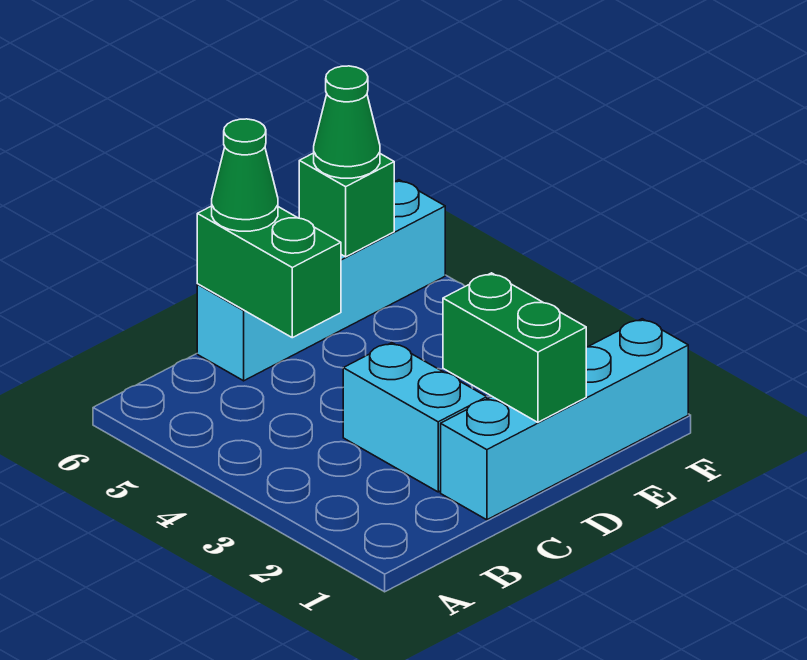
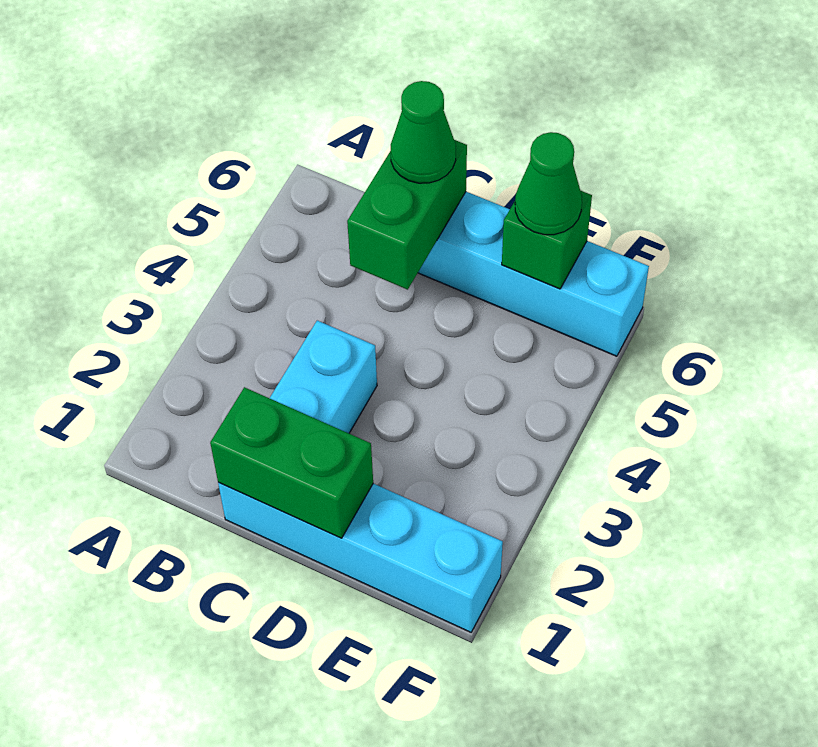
green 1x2 brick [443,273,586,422] -> green 1x2 brick turned to [210,387,373,538]

